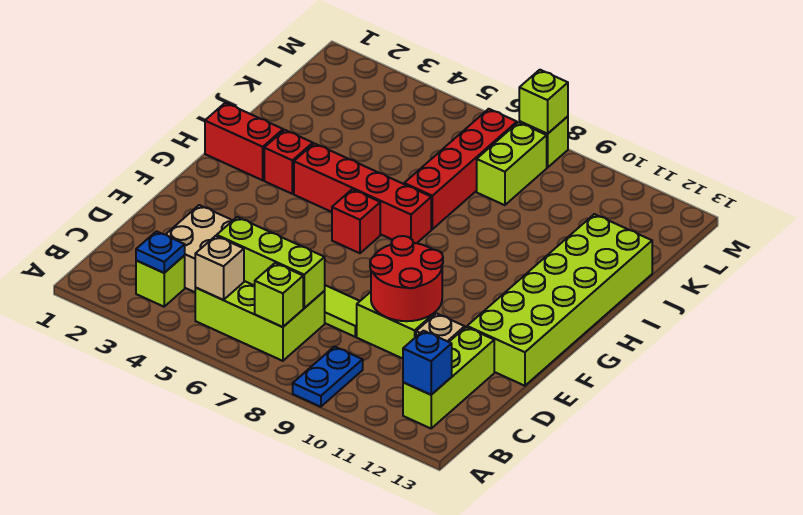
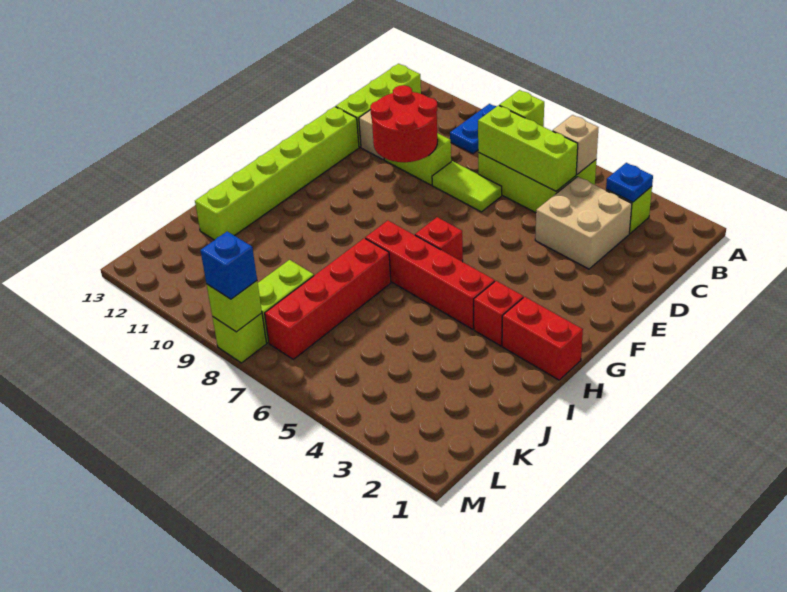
blue 1x1 brick [403,331,452,395] -> blue 1x1 brick moved to [200,231,257,299]
lime 2x6 brick [467,214,652,386] -> lime 1x6 brick [195,107,359,240]

